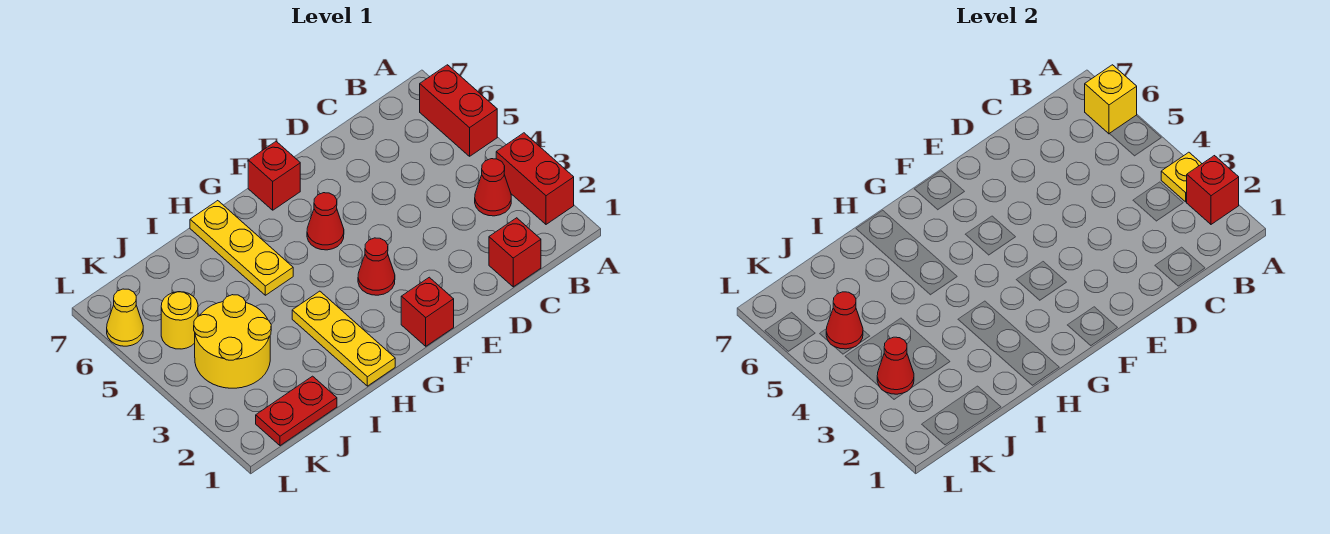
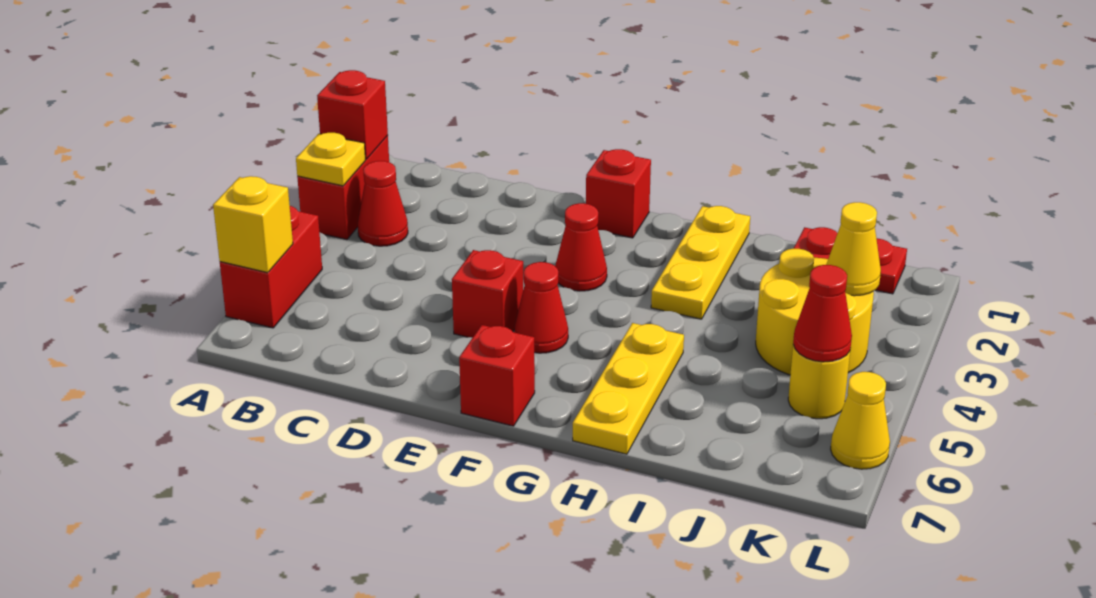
red 1x1 brick [489,218,541,287] -> red 1x1 brick moved to [452,250,523,338]
red 1x1 cone [877,337,914,394] -> yellow 1x1 cone [826,202,881,296]

